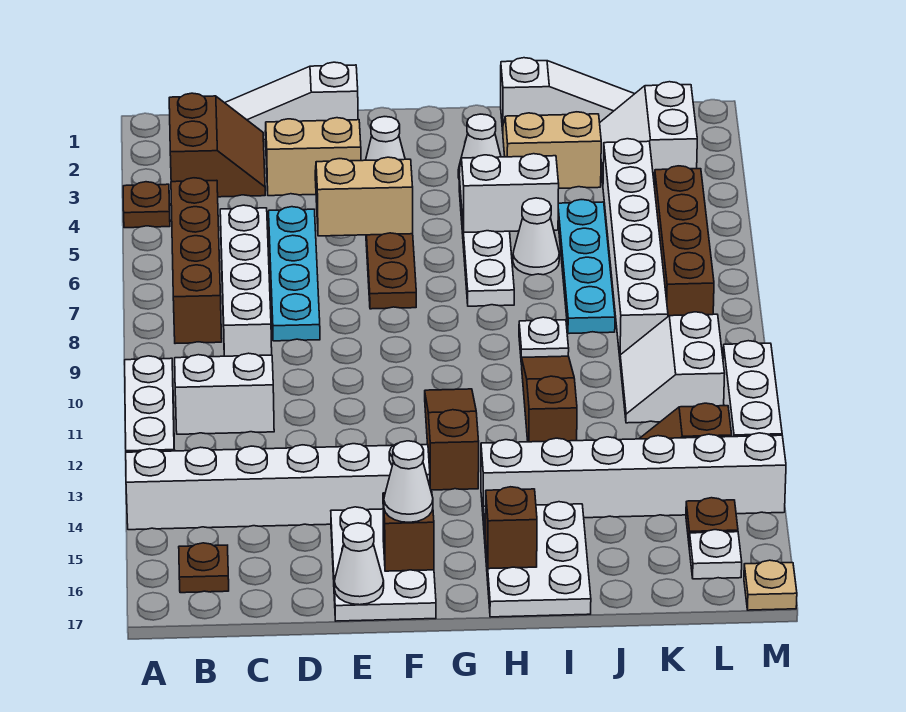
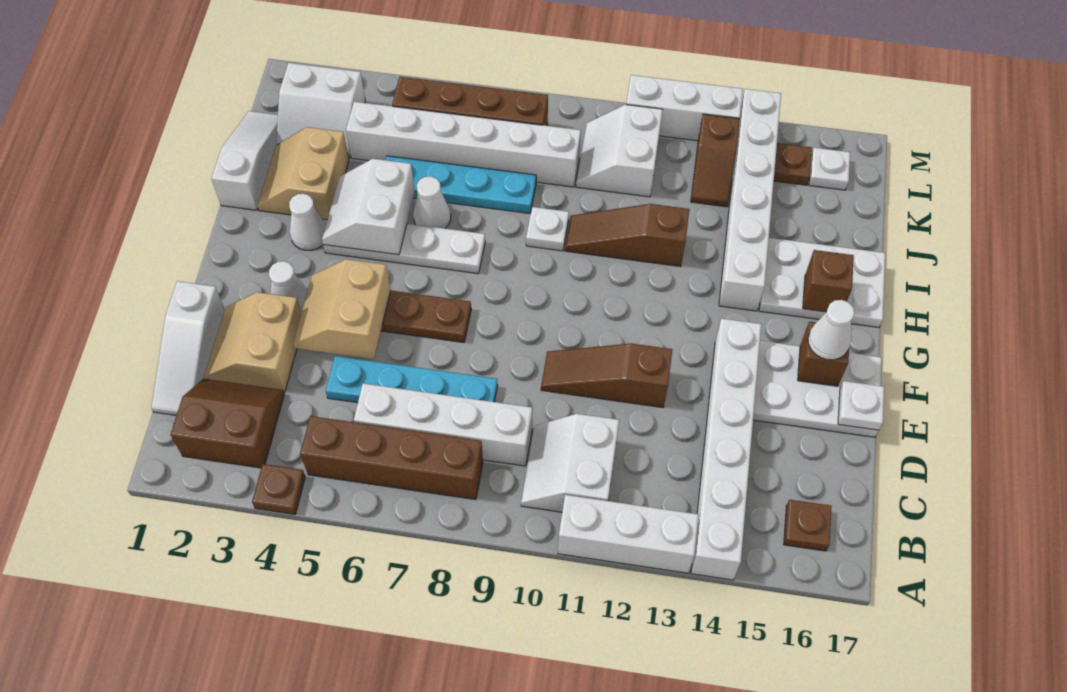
white 1x1 cone [334,523,384,605] -> white 1x1 plate [838,381,884,430]
brown 1x3 slope [425,389,479,490] -> brown 1x3 slope moved to [541,343,672,408]
white 2x2 slope [620,312,725,423] -> white 2x2 slope turned to [576,105,663,197]
tan 1x1 plate [744,560,797,610] -> none

